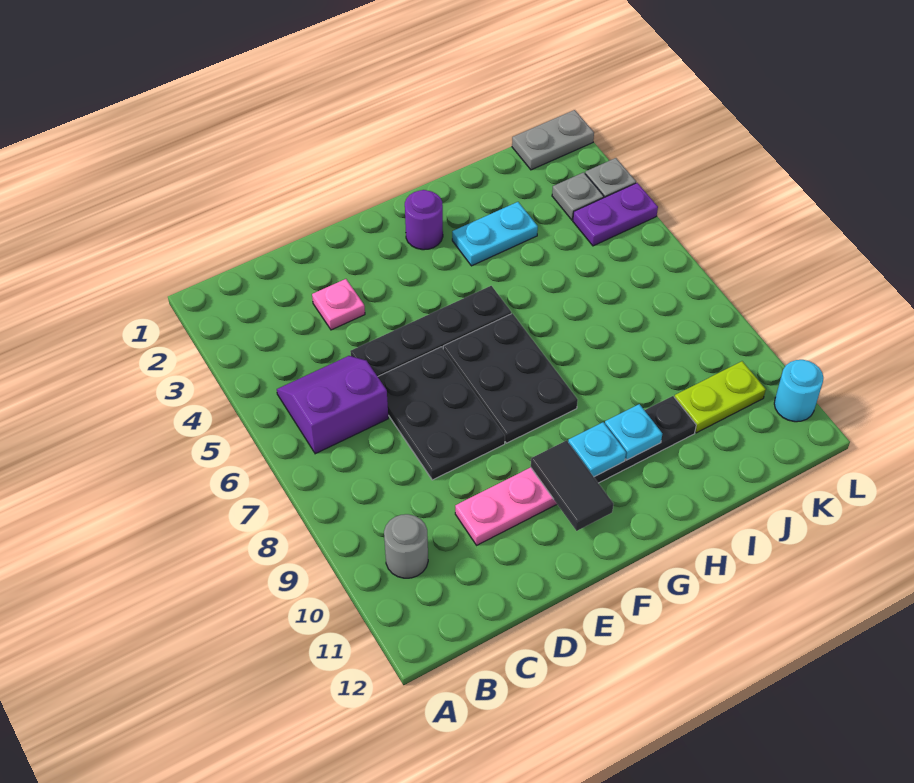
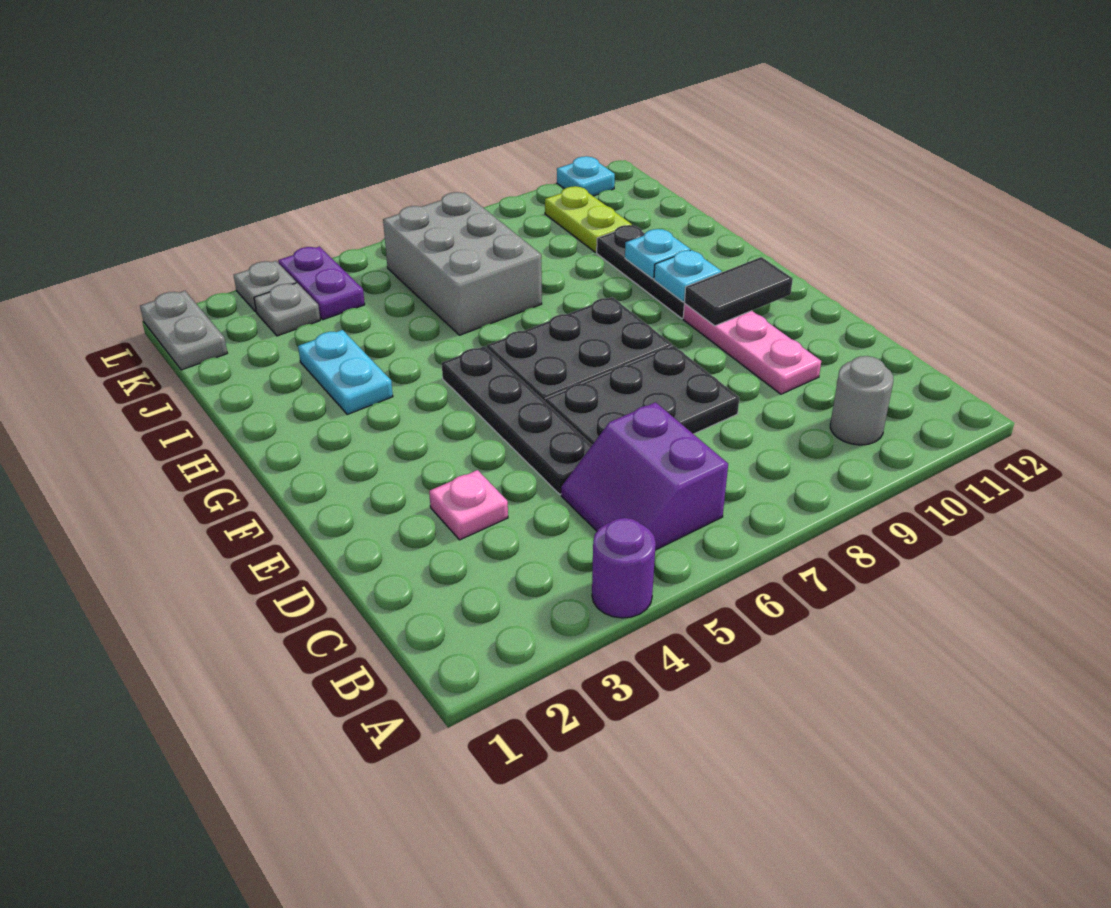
purple 1x1 round brick [405,190,443,250] -> purple 1x1 round brick moved to [592,518,656,618]
none -> grey 2x3 brick [383,192,542,335]
cyan 1x1 round brick [774,360,823,422] -> cyan 1x1 plate [557,156,615,196]

